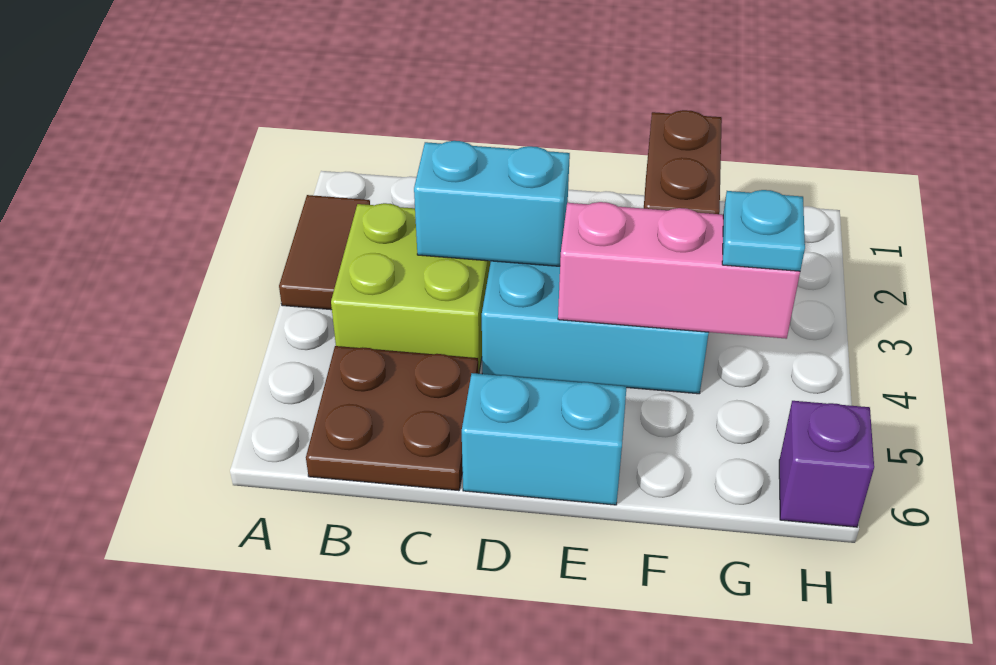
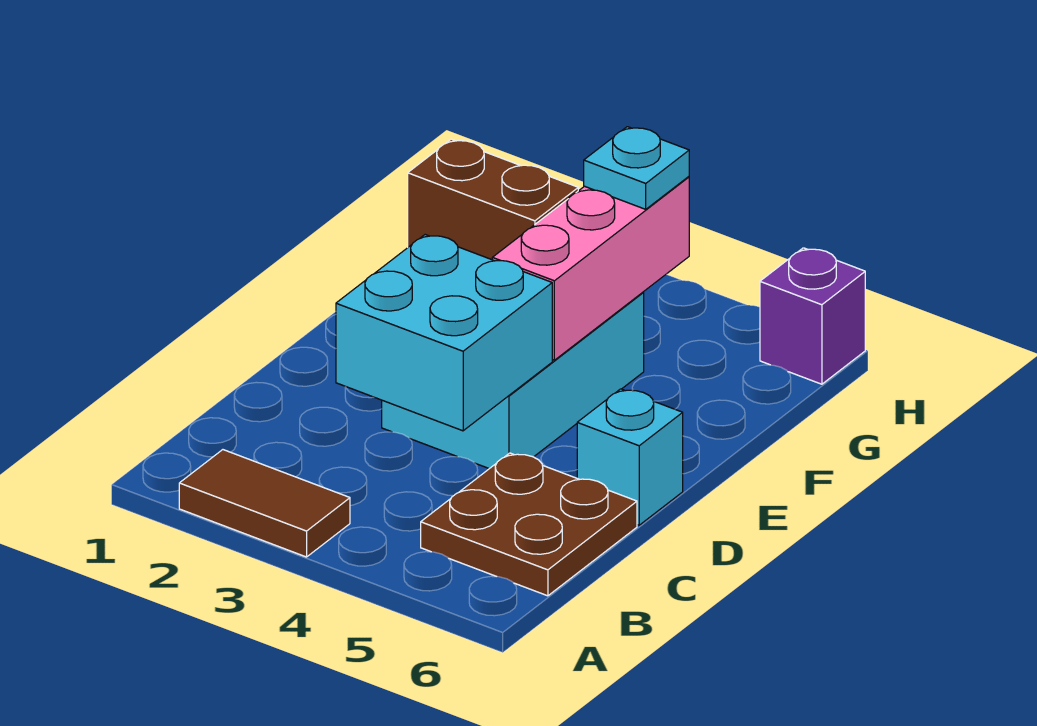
lime 2x2 brick [331,203,491,373] -> none
cyan 1x2 brick [414,141,570,266] -> cyan 2x2 brick [336,235,552,431]
cyan 1x2 brick [462,373,627,505] -> cyan 1x1 brick [577,389,683,525]

